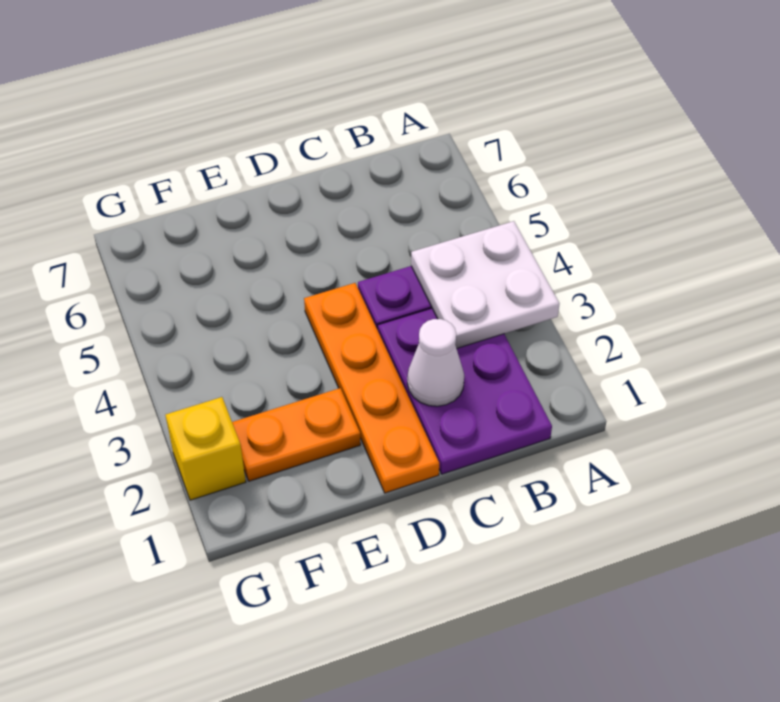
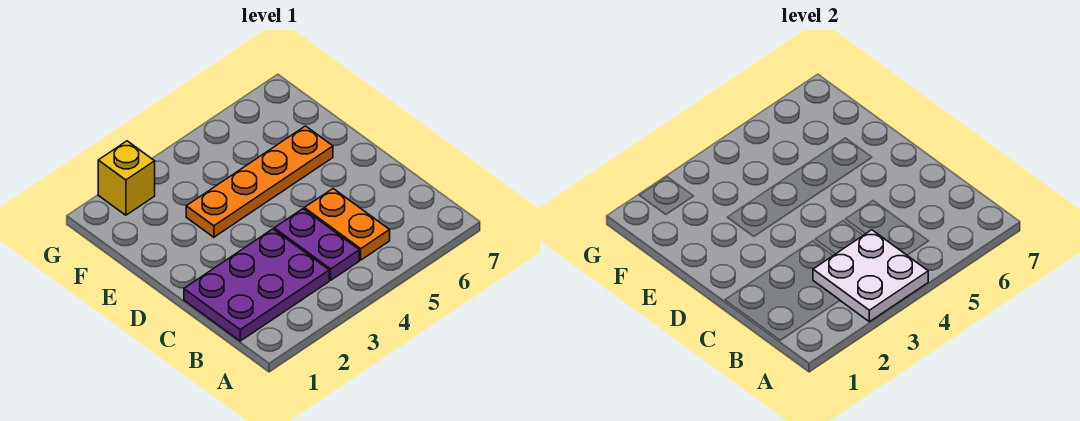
white 1x1 cone [407,319,464,406] -> none
orange 1x4 plate [304,283,439,493] -> orange 1x4 plate moved to [186,126,333,237]
orange 1x2 plate [232,388,361,481] -> orange 1x2 plate moved to [304,189,390,260]

